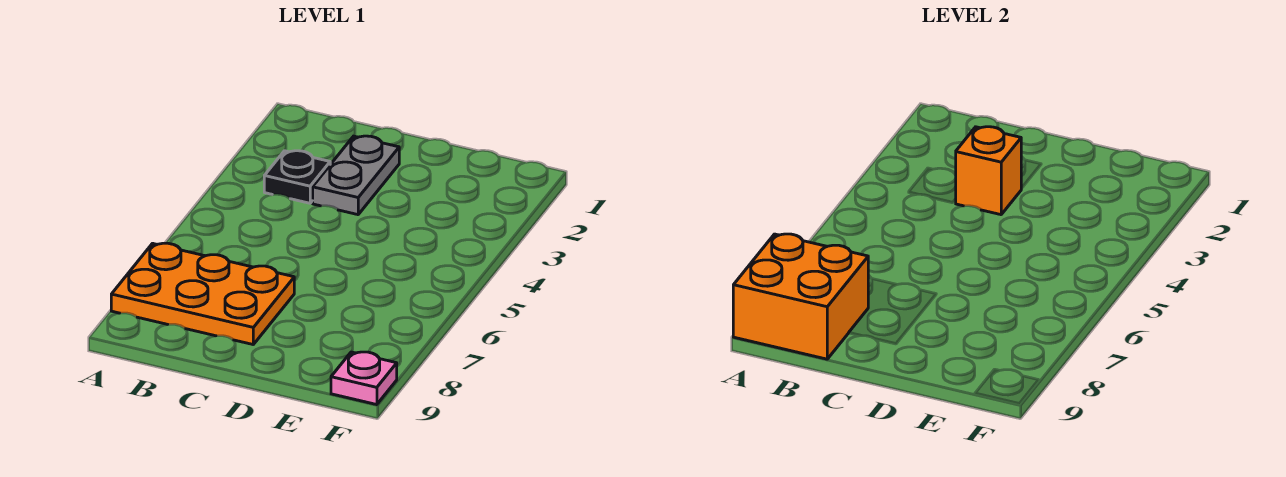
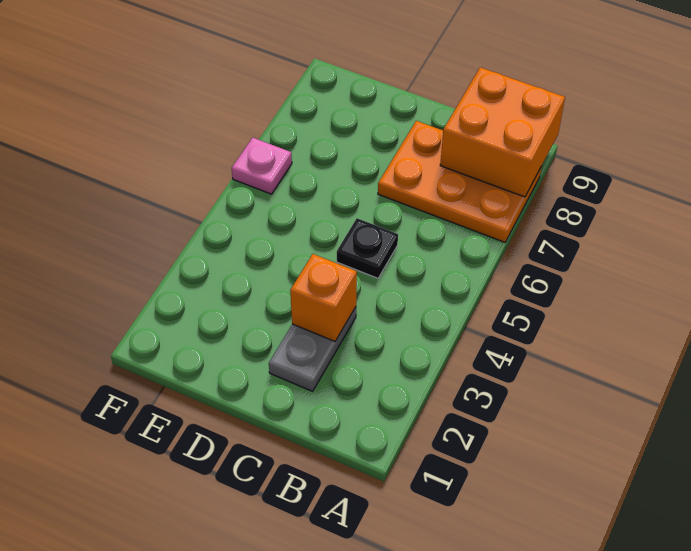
black 1x1 plate [264,151,330,203] -> black 1x1 plate moved to [337,218,398,278]
pink 1x1 plate [331,352,397,405] -> pink 1x1 plate moved to [232,138,292,194]

